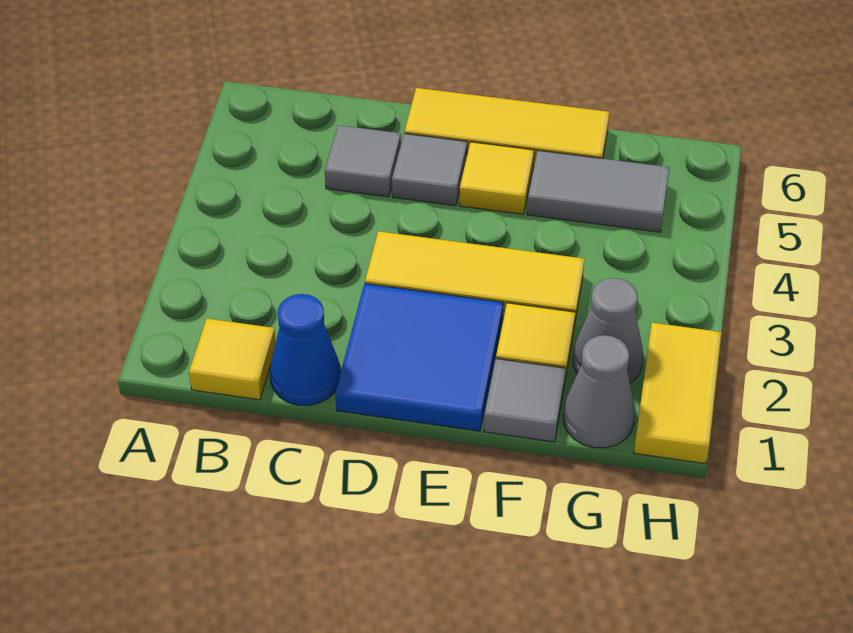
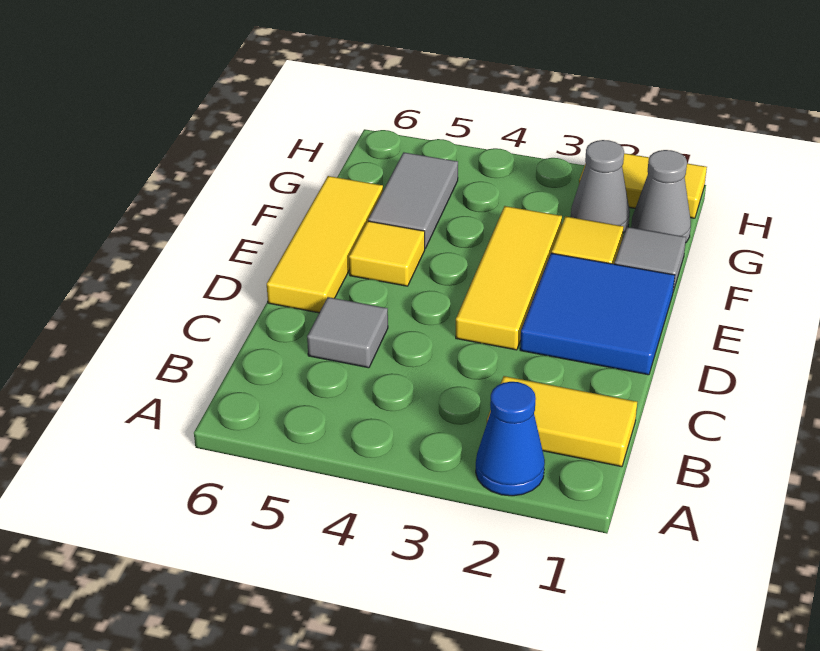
yellow 1x1 tile [189,319,276,400] -> yellow 1x2 tile [487,376,637,467]
blue 1x1 cone [270,294,341,405] -> blue 1x1 cone moved to [476,382,545,496]
grey 1x1 tile [392,134,467,206] -> none

